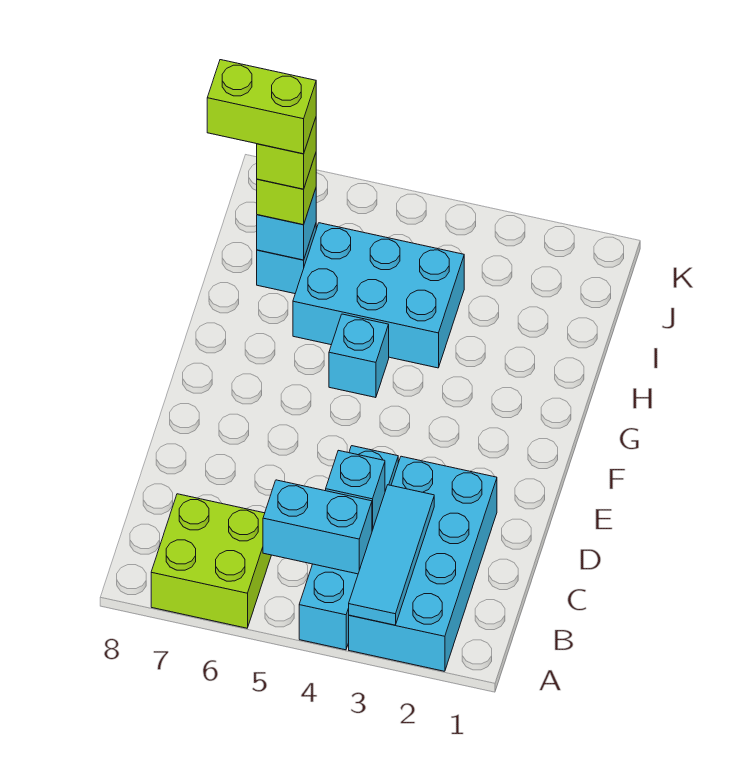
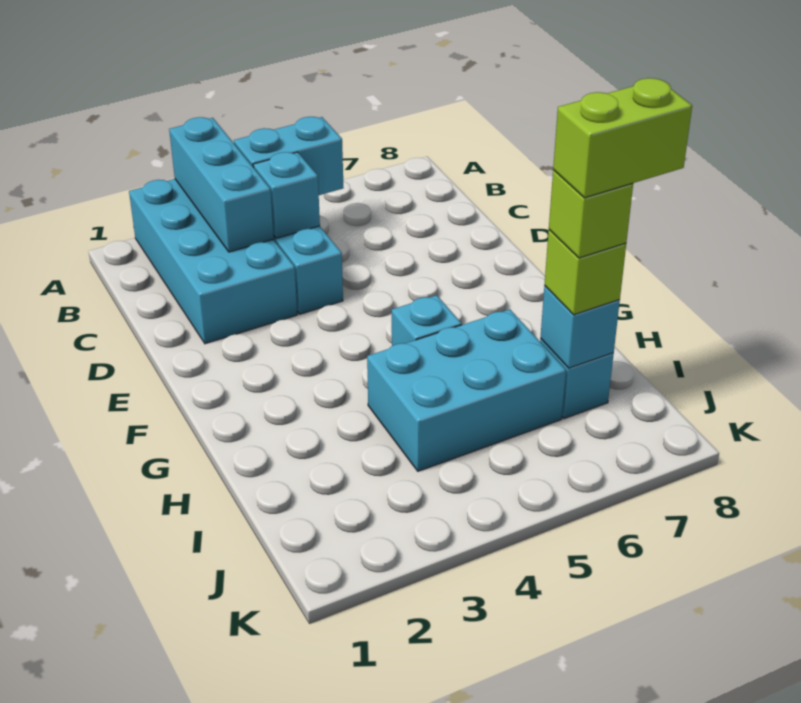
cyan 1x3 tile [349,485,434,625] -> cyan 1x3 brick [169,117,274,252]
lime 2x2 brick [151,494,271,628] -> none

